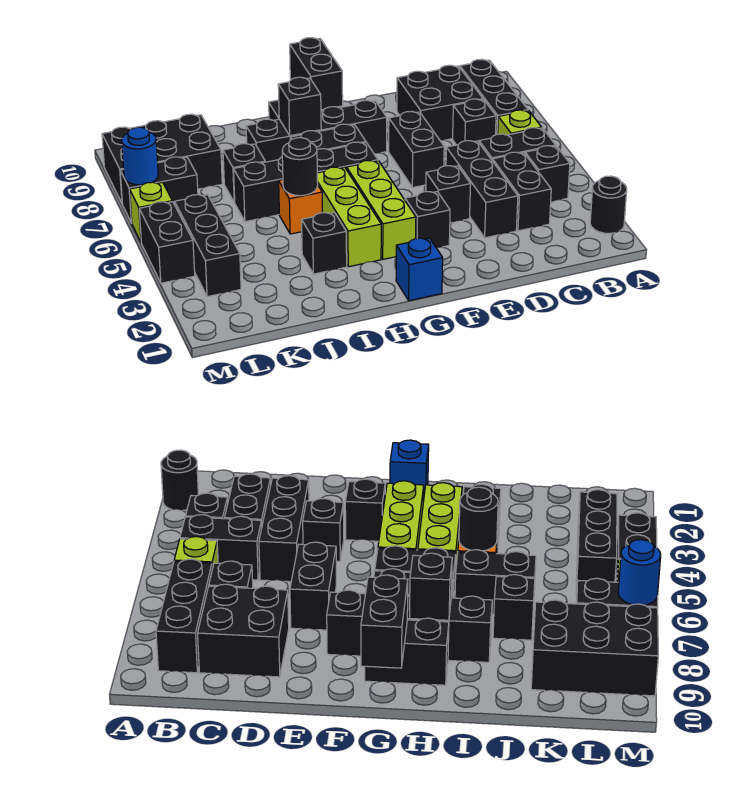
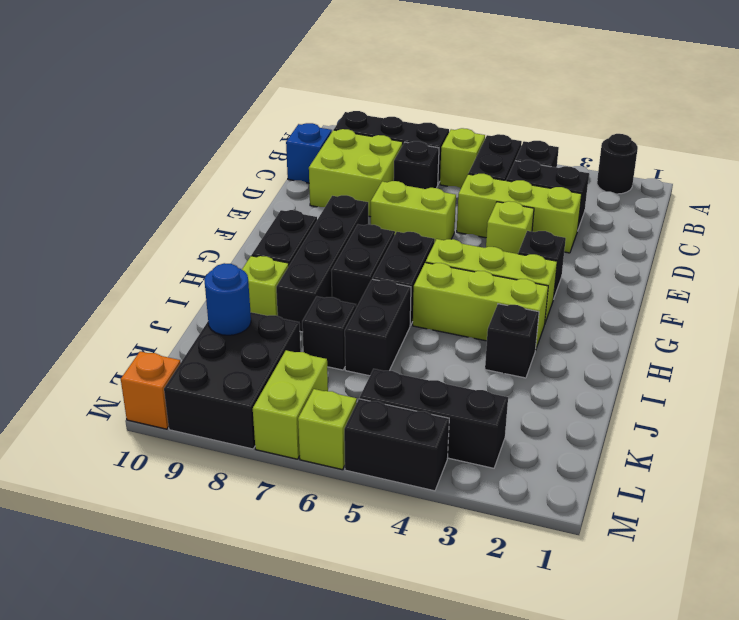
black 2x2 brick [397,65,483,140] -> lime 2x2 brick [309,129,403,217]
black 1x3 brick [446,141,518,238] -> lime 1x3 brick [457,174,582,253]
black 1x1 brick [426,166,471,223] -> lime 1x1 brick [486,201,534,254]
black 1x2 brick [389,111,444,188] -> lime 1x2 brick [371,181,456,243]
blue 1x1 brick [396,238,443,301] -> blue 1x1 brick moved to [286,123,332,183]
black 1x2 brick [290,38,343,110] -> none
black 1x1 brick [278,77,321,136] -> none
orange 1x1 brick [279,180,322,234] -> orange 1x1 brick moved to [121,351,181,429]
black 1x1 round brick [282,138,318,196] -> none
none -> lime 1x1 brick [242,256,289,316]
black 1x2 brick [120,157,198,223] -> lime 1x2 brick [253,350,328,459]
blue 1x1 round brick [122,127,158,185] -> blue 1x1 round brick moved to [204,263,251,335]

